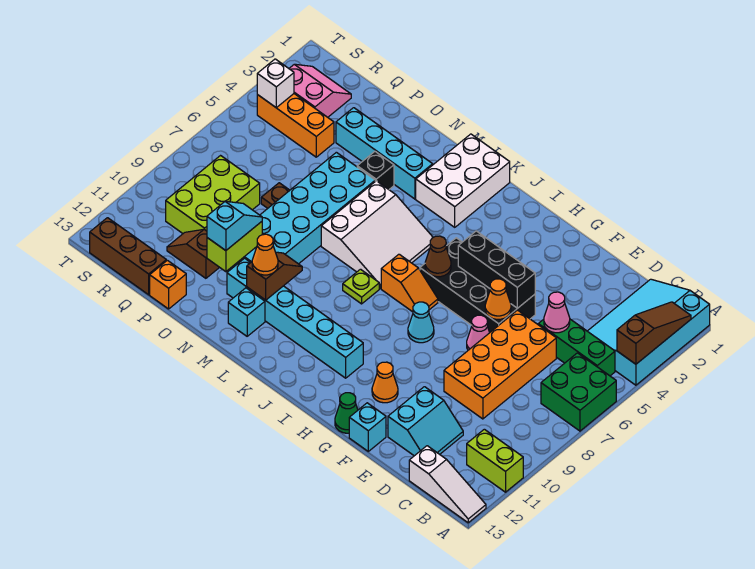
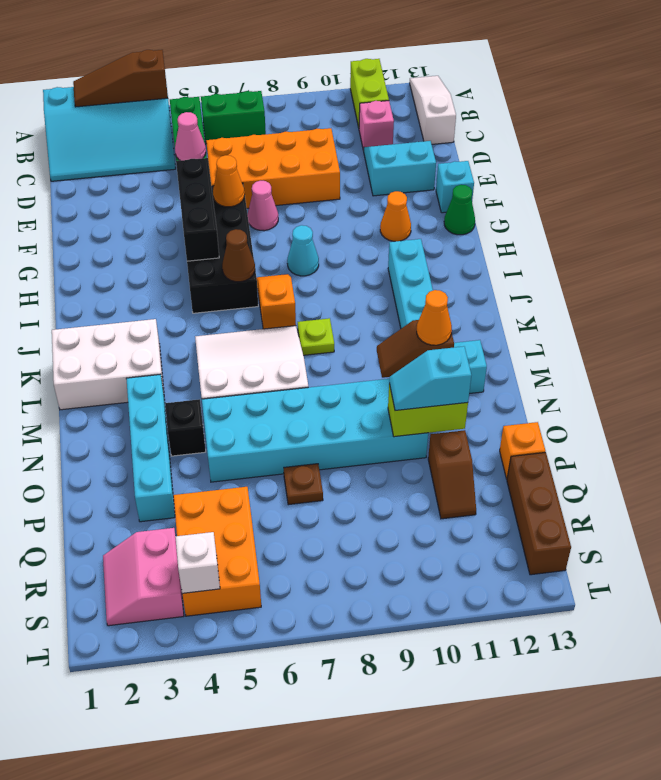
green 2x2 brick [541,353,616,431] -> green 1x2 brick [201,91,266,144]
none -> pink 1x1 brick [359,101,394,151]
orange 1x3 brick [257,94,334,157] -> orange 2x3 brick [173,487,261,616]
lime 2x3 brick [166,156,260,233] -> none

